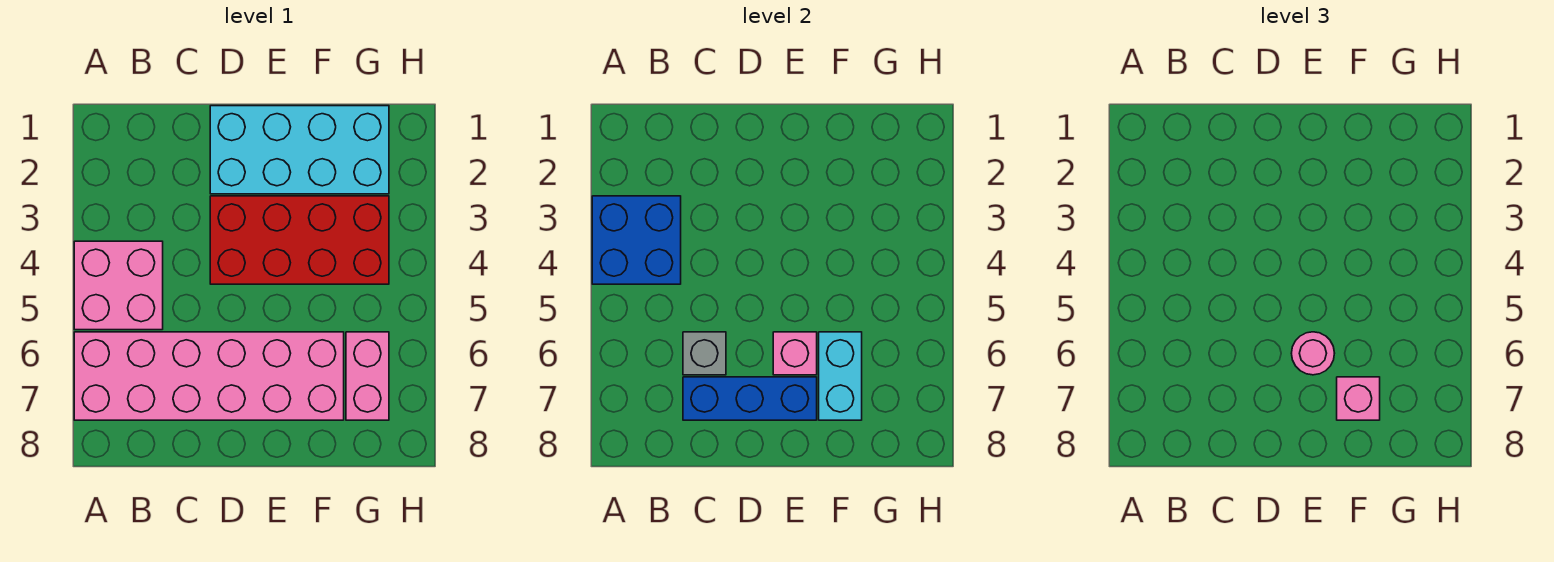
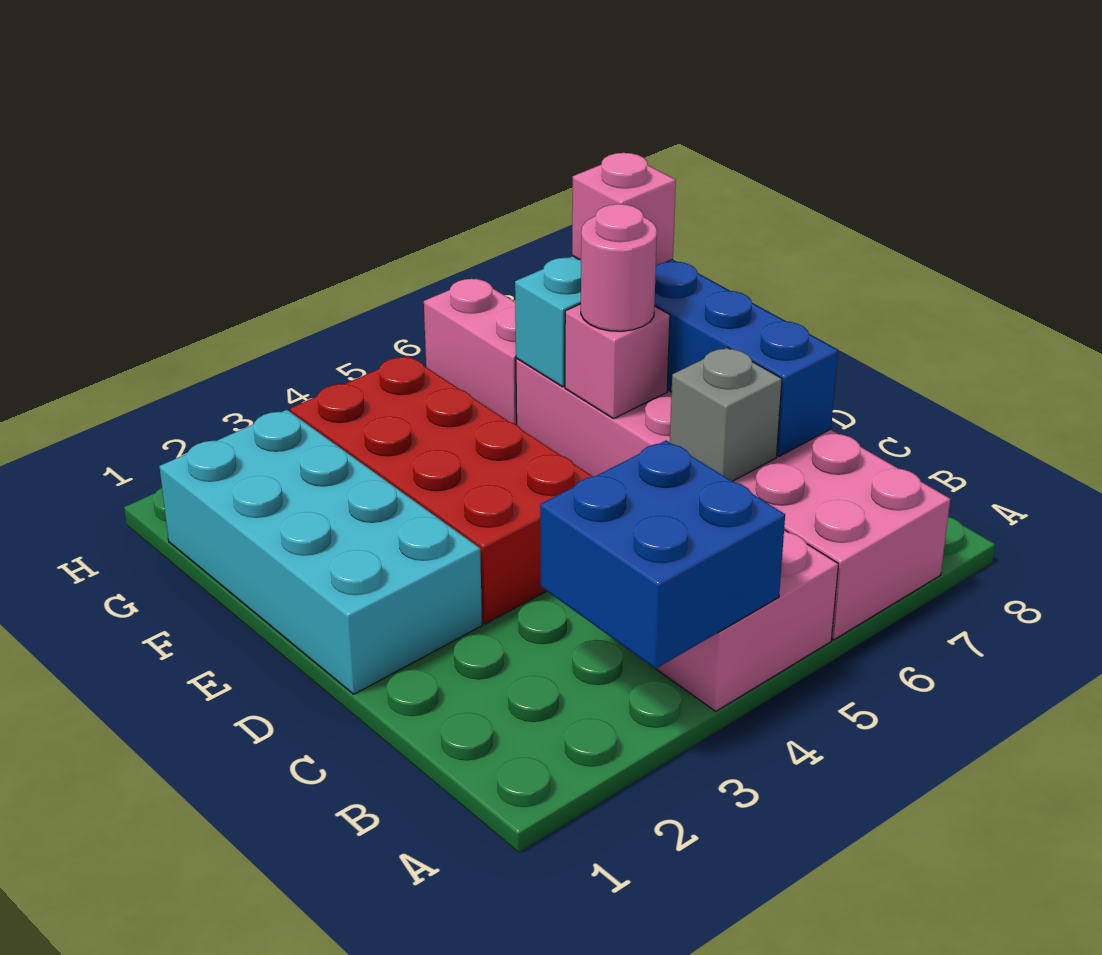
pink 1x2 brick [346,332,389,420] -> pink 1x2 brick turned to [424,279,517,425]

